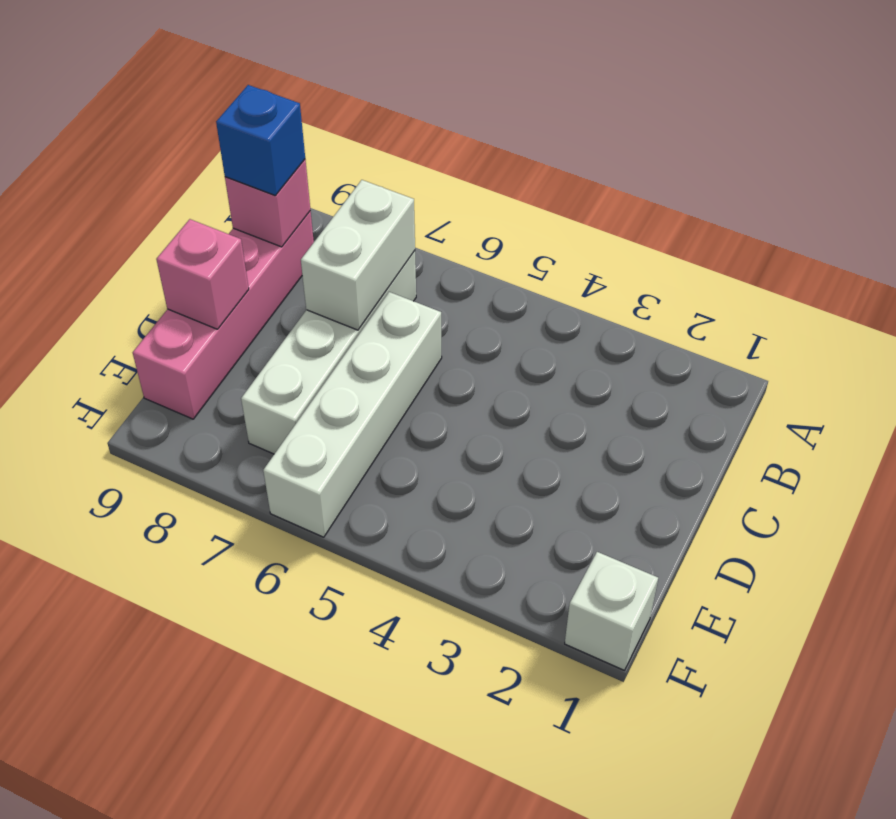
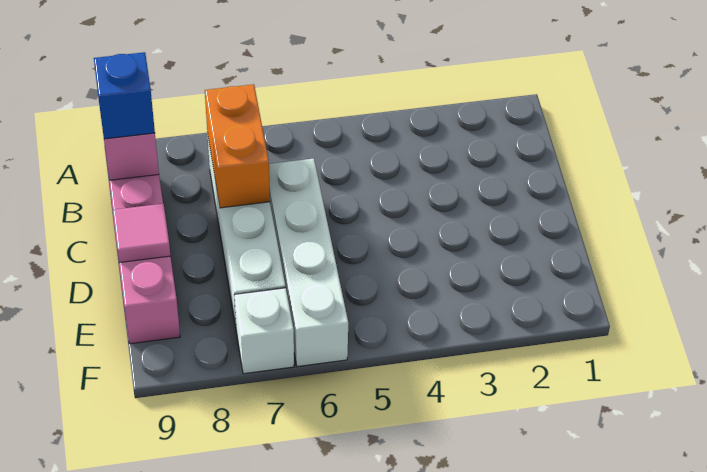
white 1x2 brick [301,180,415,330] -> orange 1x2 brick [205,84,270,208]
pink 1x1 brick [156,219,249,329] -> pink 1x1 tile [113,204,170,263]
white 1x1 brick [565,552,658,670] -> white 1x1 brick moved to [234,288,294,374]

